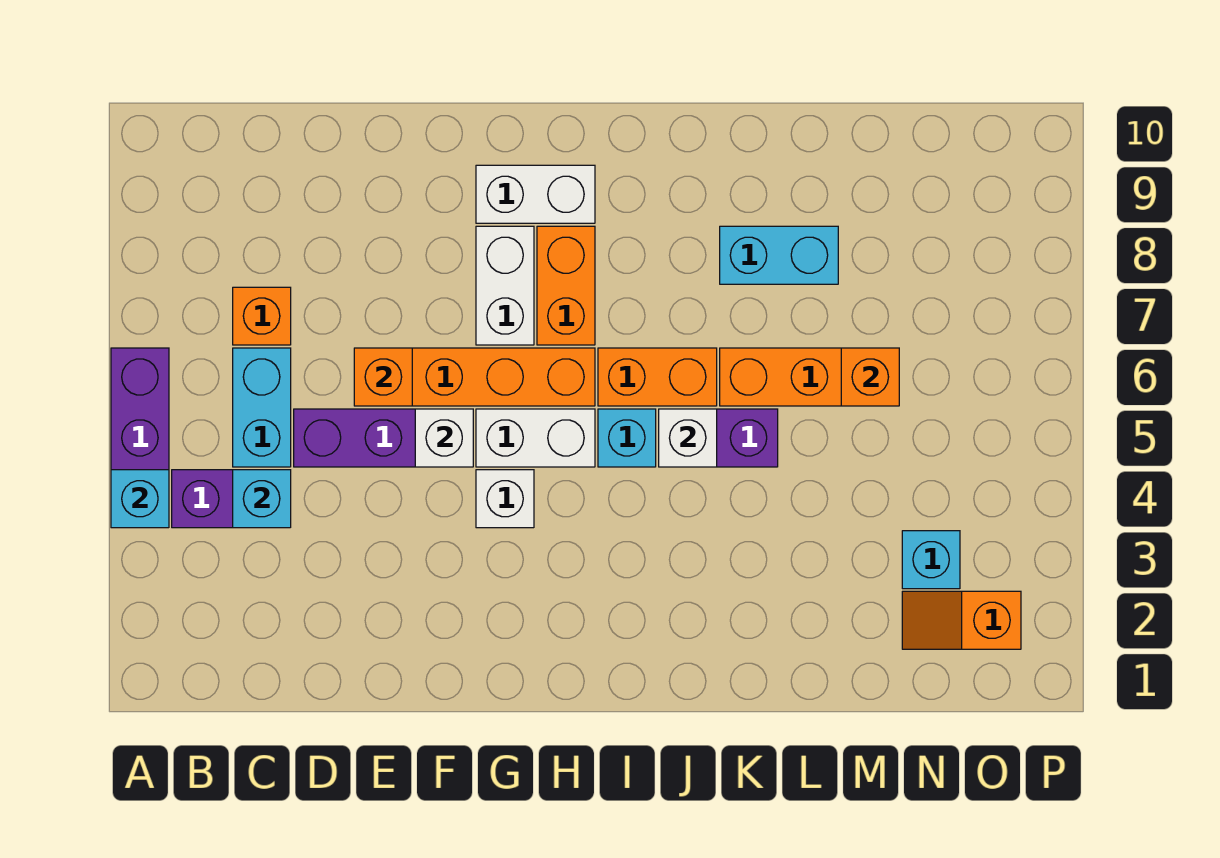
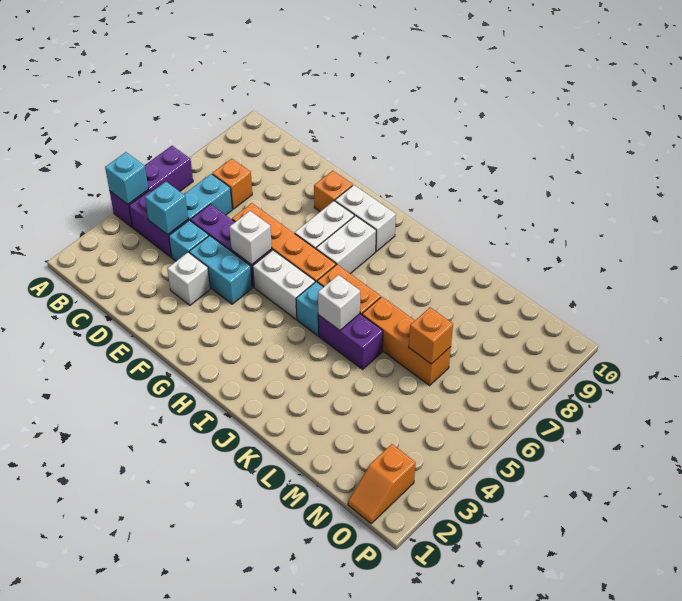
orange 1x1 brick [354,348,412,406] -> orange 1x1 brick moved to [314,171,353,212]
white 1x1 brick [476,470,534,528] -> white 1x1 brick moved to [167,252,210,305]
orange 1x2 brick [537,226,595,345] -> white 1x2 brick [316,216,376,274]
cyan 1x2 brick [720,226,838,284] -> cyan 1x2 brick moved to [189,236,252,304]
orange 1x2 slope [902,591,1021,649] -> orange 1x2 slope turned to [348,444,416,524]
cyan 1x1 brick [902,531,960,589] -> cyan 1x1 brick moved to [169,220,209,261]

